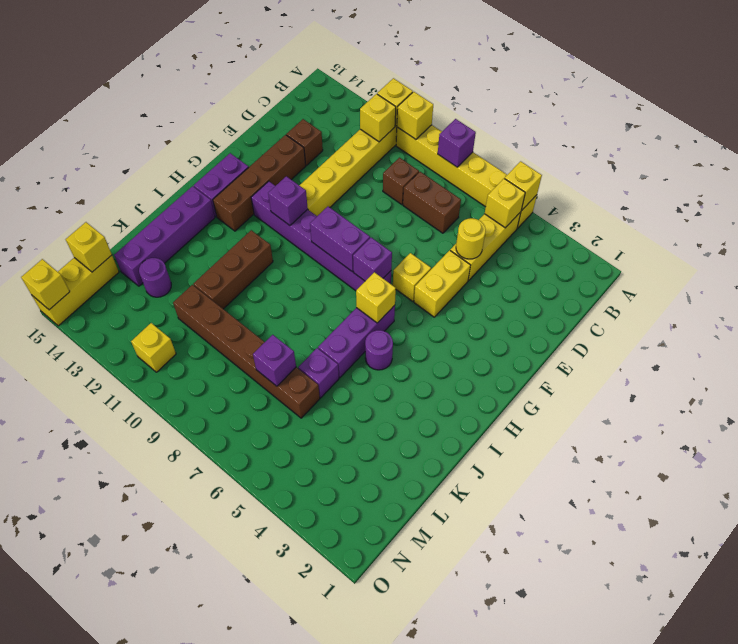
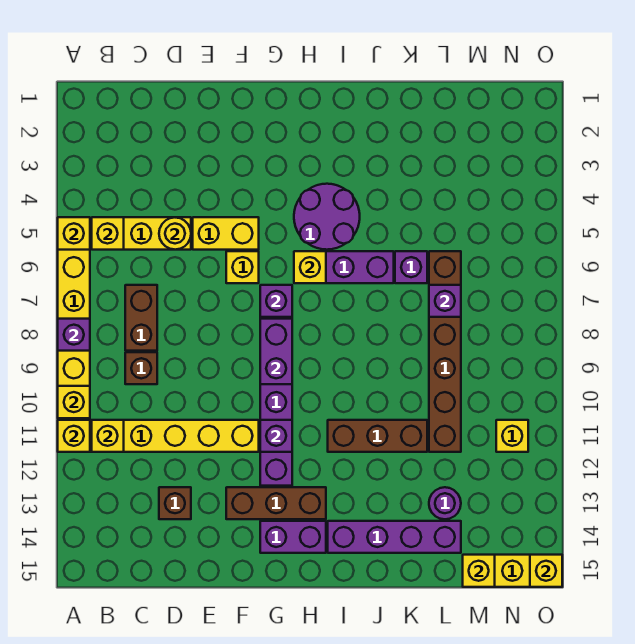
brown 1x4 brick [213,135,306,231] -> brown 1x3 brick [226,487,326,519]
purple 1x1 round brick [365,330,393,370] -> purple 2x2 round brick [294,184,360,250]

